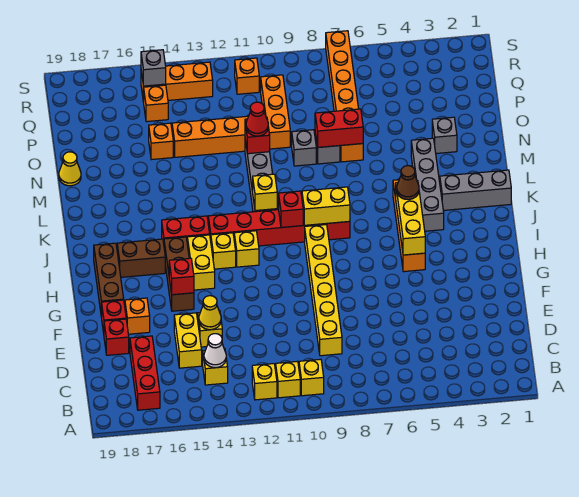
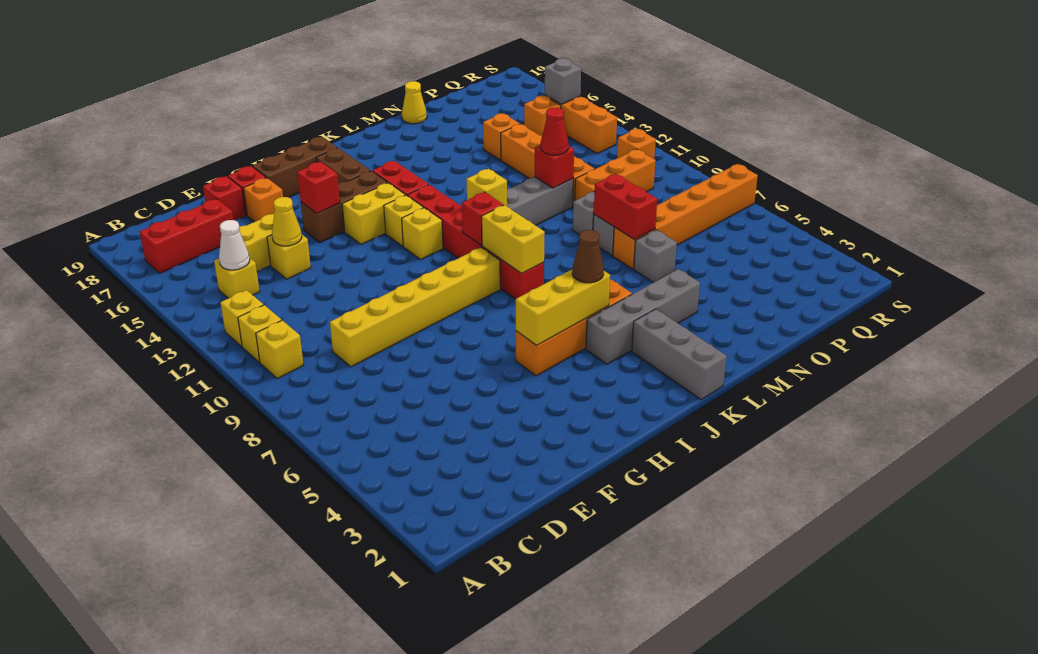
grey 1x1 brick [432,117,457,154] -> grey 1x1 brick moved to [634,230,677,283]

